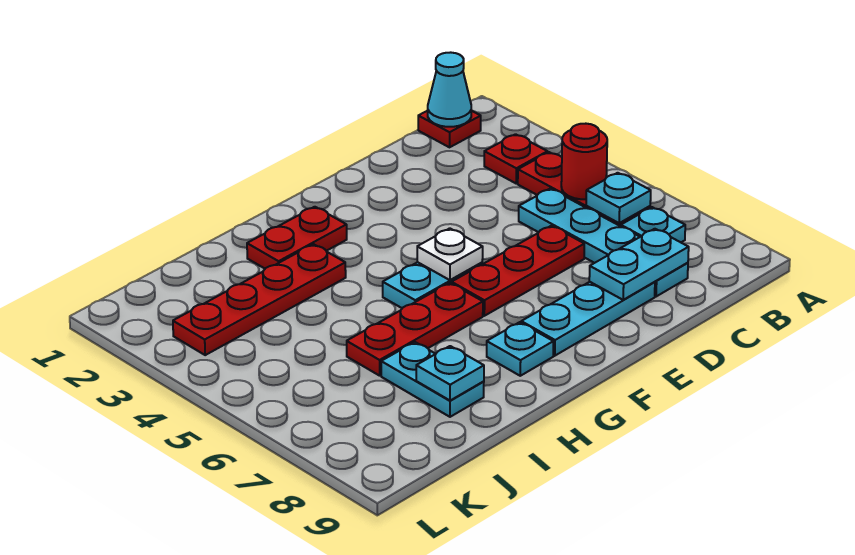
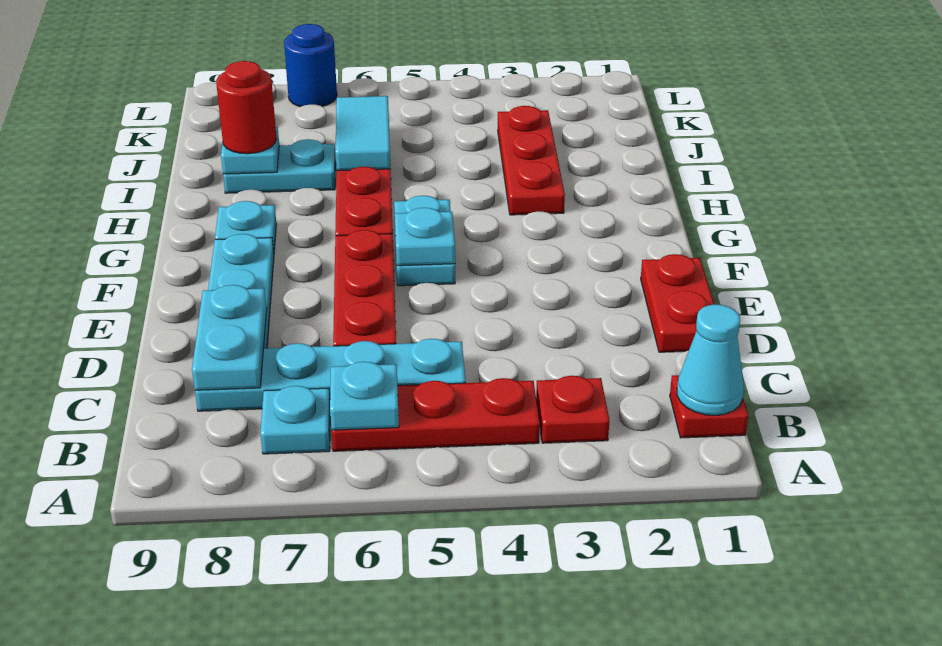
red 1x1 round brick [561,124,607,199] -> red 1x1 round brick moved to [216,61,277,154]
white 1x1 plate [417,228,483,280] -> cyan 1x1 plate [395,208,455,266]
red 1x2 plate [247,207,347,269] -> red 1x2 plate moved to [641,254,714,352]
red 1x4 plate [173,244,346,355] -> red 1x3 plate [498,106,565,215]
none -> cyan 1x2 tile [335,96,390,171]
none -> blue 1x1 round brick [284,24,337,107]

